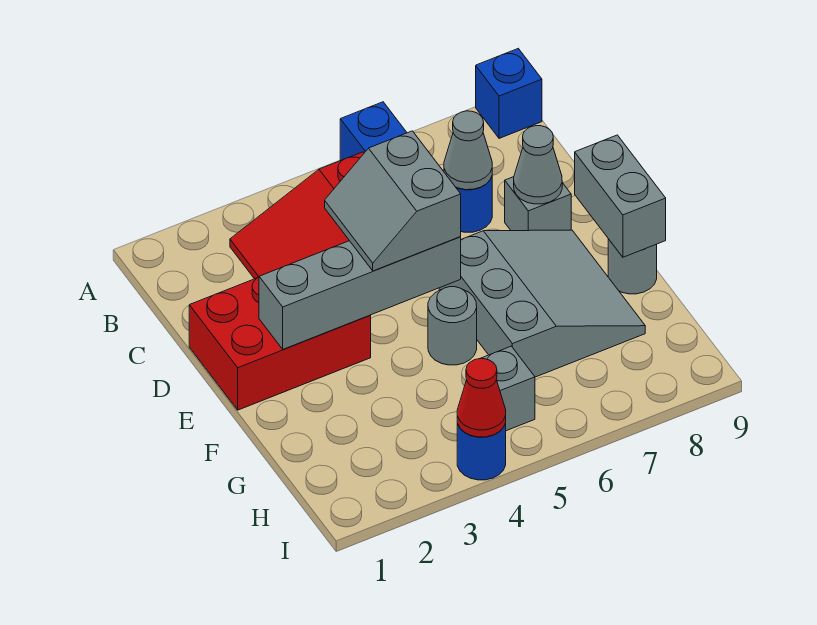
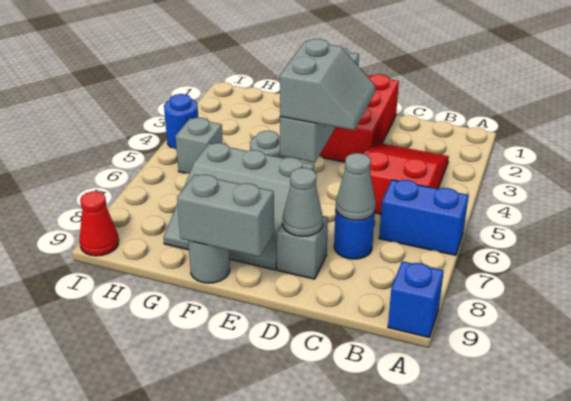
grey 2x2 slope [325,131,461,271] -> grey 2x2 slope turned to [280,39,375,130]
red 1x1 cone [457,359,506,437] -> red 1x1 cone moved to [80,191,119,256]

